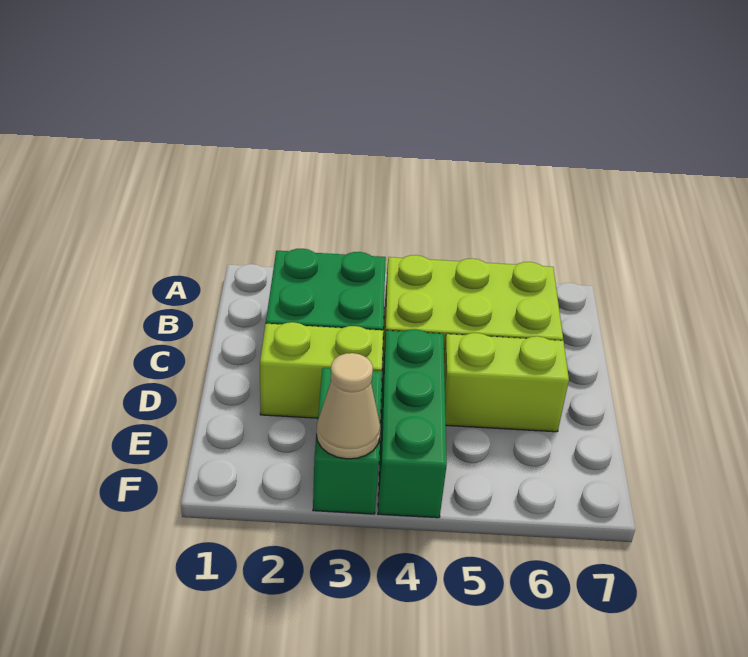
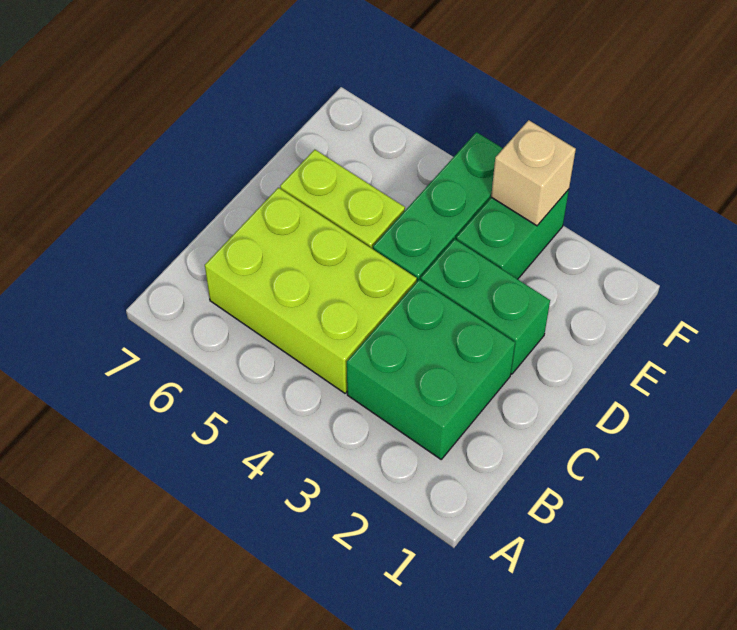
lime 1x2 brick [260,322,383,418] -> green 1x2 brick [421,239,550,374]
tan 1x1 cone [316,353,381,459] -> tan 1x1 brick [491,120,576,226]

